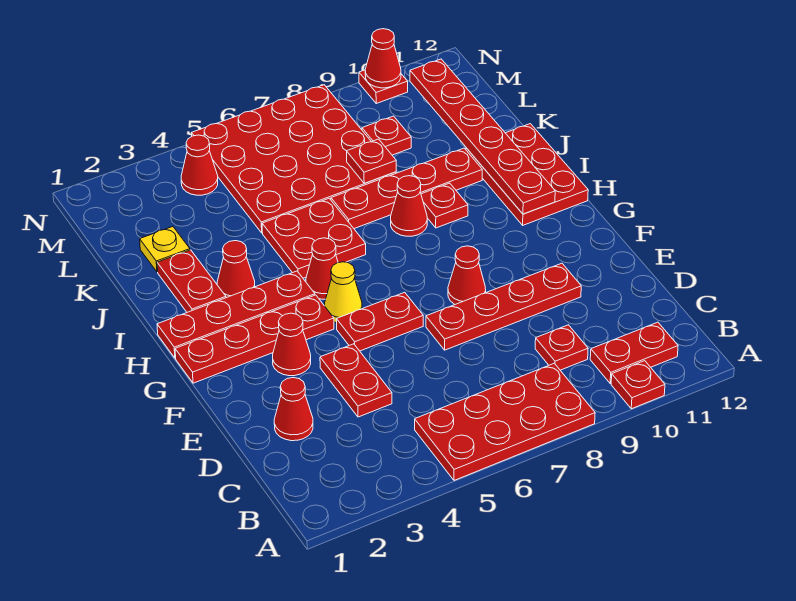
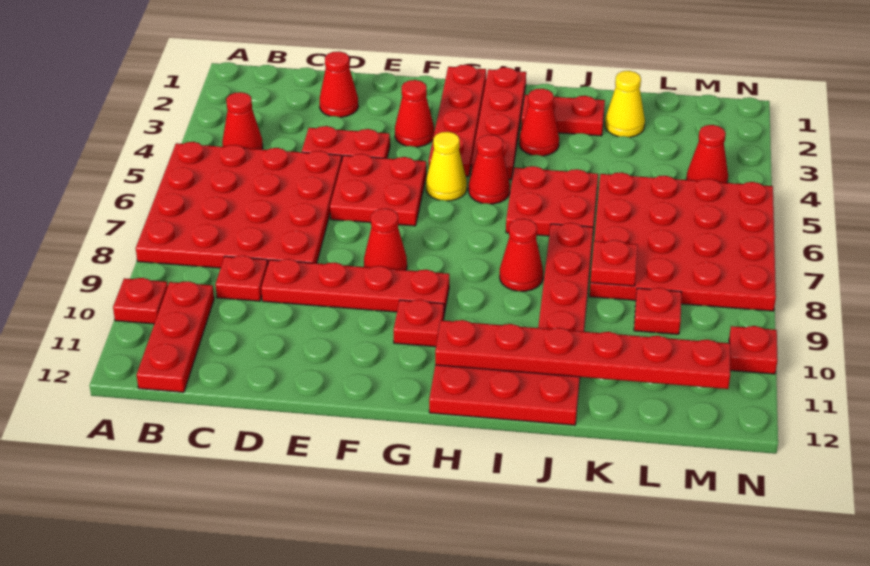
red 2x4 plate [415,363,595,480] -> red 4x4 plate [136,142,342,268]
red 1x2 plate [590,322,678,383] -> red 1x3 plate [137,281,214,392]
red 1x4 plate [426,263,581,350] -> red 1x4 plate turned to [261,259,449,314]
red 1x2 plate [336,292,423,351] -> red 2x2 plate [330,154,426,226]
red 1x1 plate [421,183,468,228] -> red 1x1 plate moved to [394,300,444,347]
yellow 1x1 plate [140,227,190,272] -> yellow 1x1 cone [605,71,645,137]
red 1x1 cone [365,29,401,88] -> red 1x1 cone moved to [222,92,263,150]

